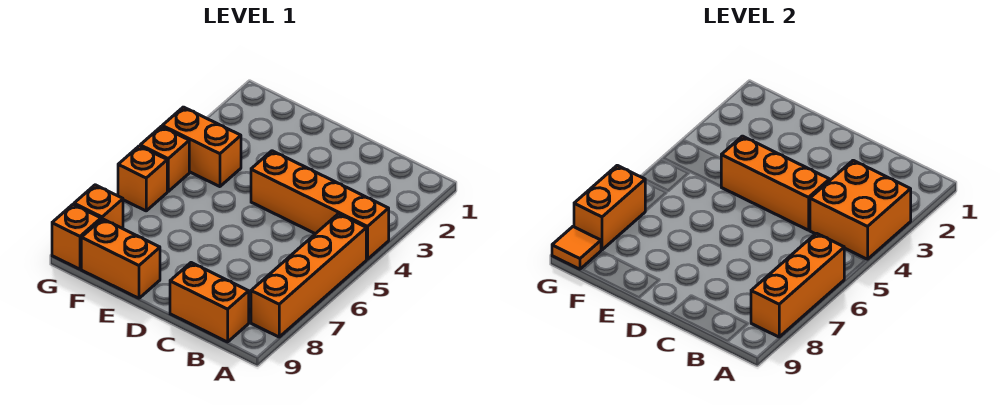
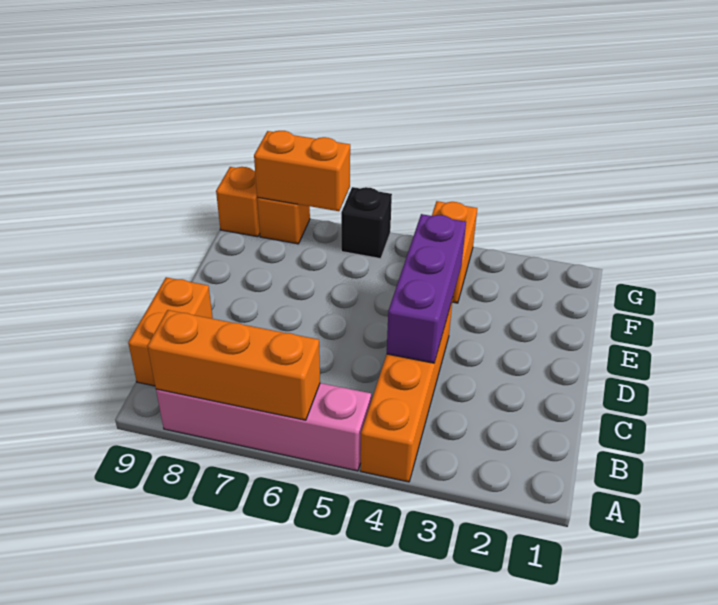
orange 2x2 brick [810,160,911,259] -> none
orange 1x4 brick [251,214,366,337] -> pink 1x4 brick [156,383,371,471]
orange 1x3 brick [721,136,830,230] -> purple 1x3 brick [387,214,466,363]
orange 1x2 brick [81,219,160,298] -> none
orange 1x1 brick [140,127,189,191] -> none
orange 1x1 brick [118,146,167,211] -> black 1x1 brick [341,187,392,259]
orange 1x1 tile [552,227,601,269] -> none

